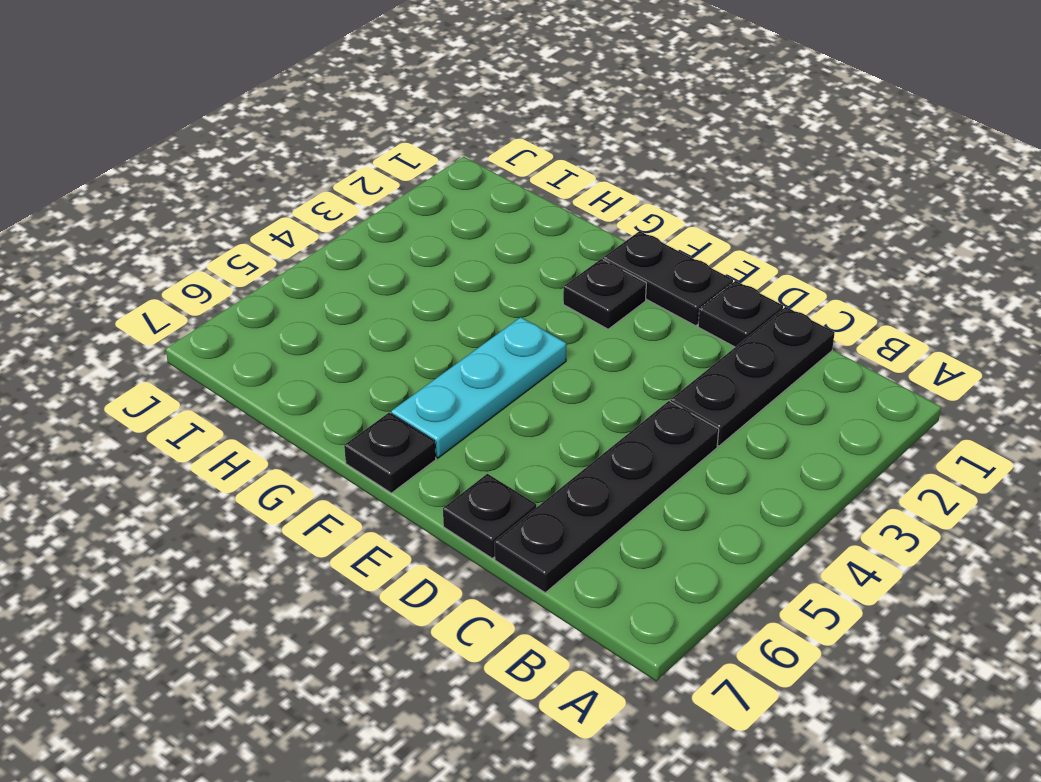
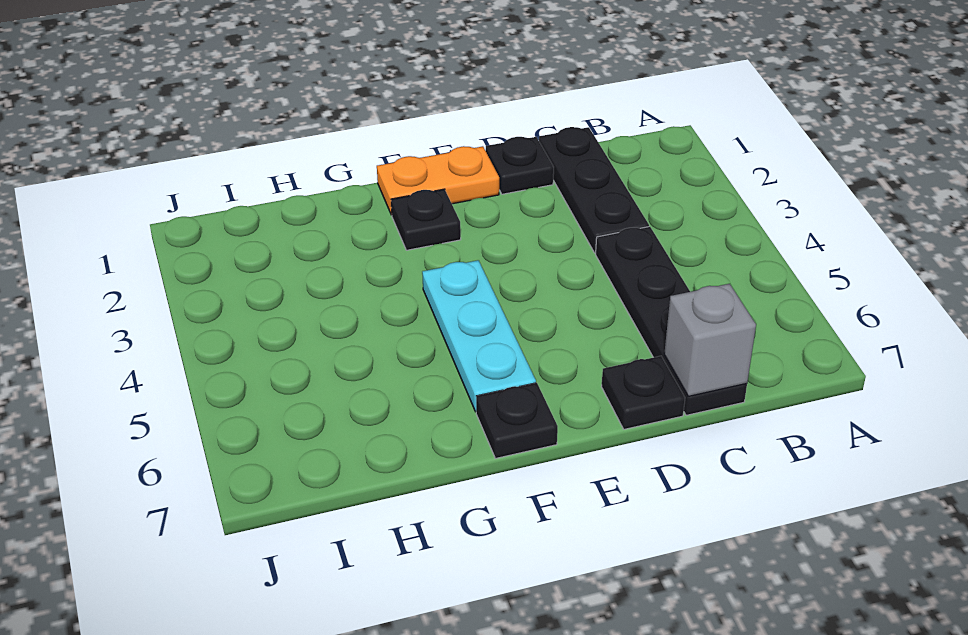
none -> grey 1x1 brick [664,284,756,396]
black 1x2 plate [603,231,733,326] -> orange 1x2 plate [377,146,499,215]

